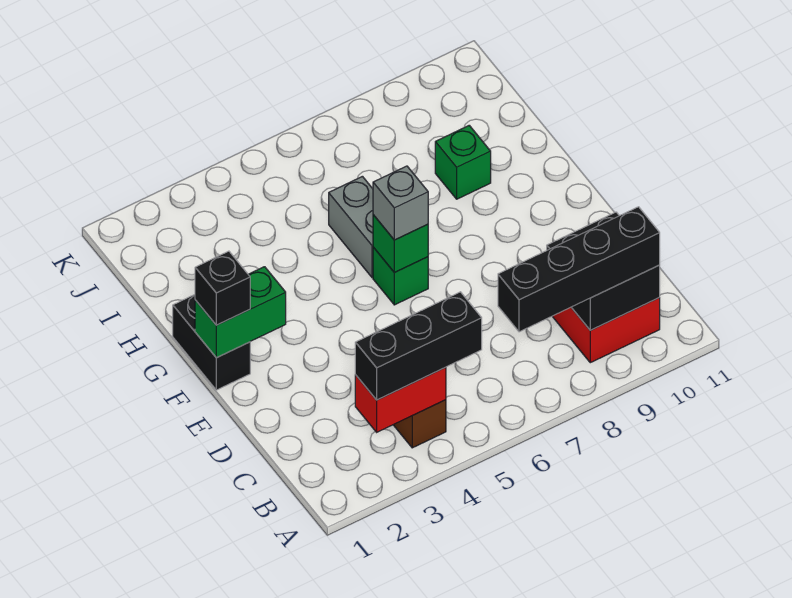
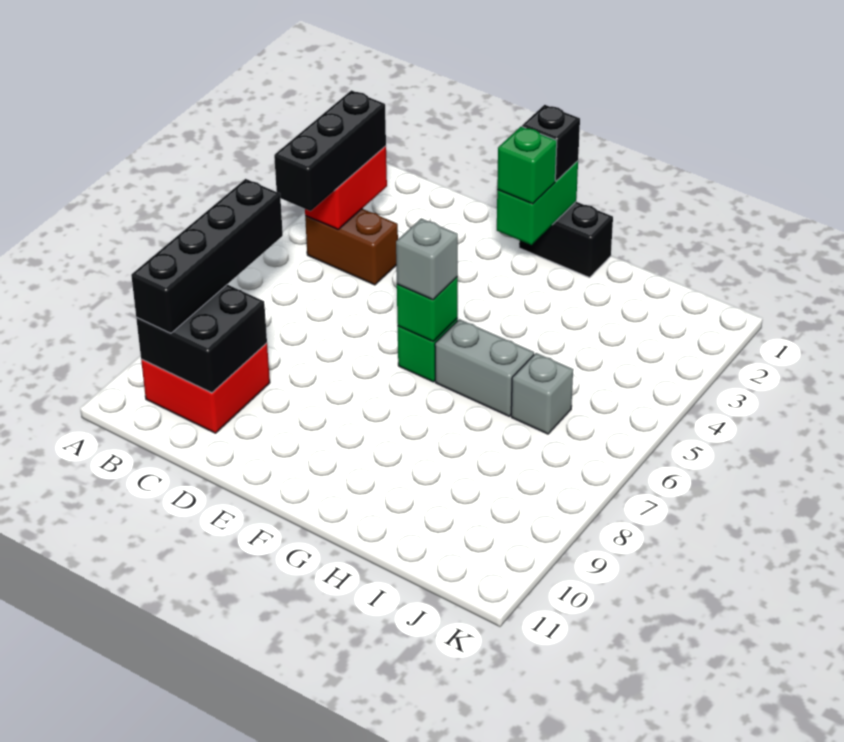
green 1x1 brick [435,125,491,199] -> green 1x1 brick moved to [497,126,557,204]
none -> grey 1x1 brick [511,353,573,434]

